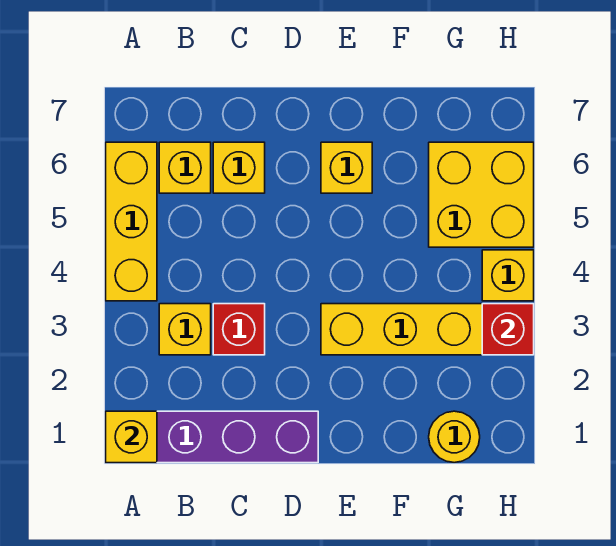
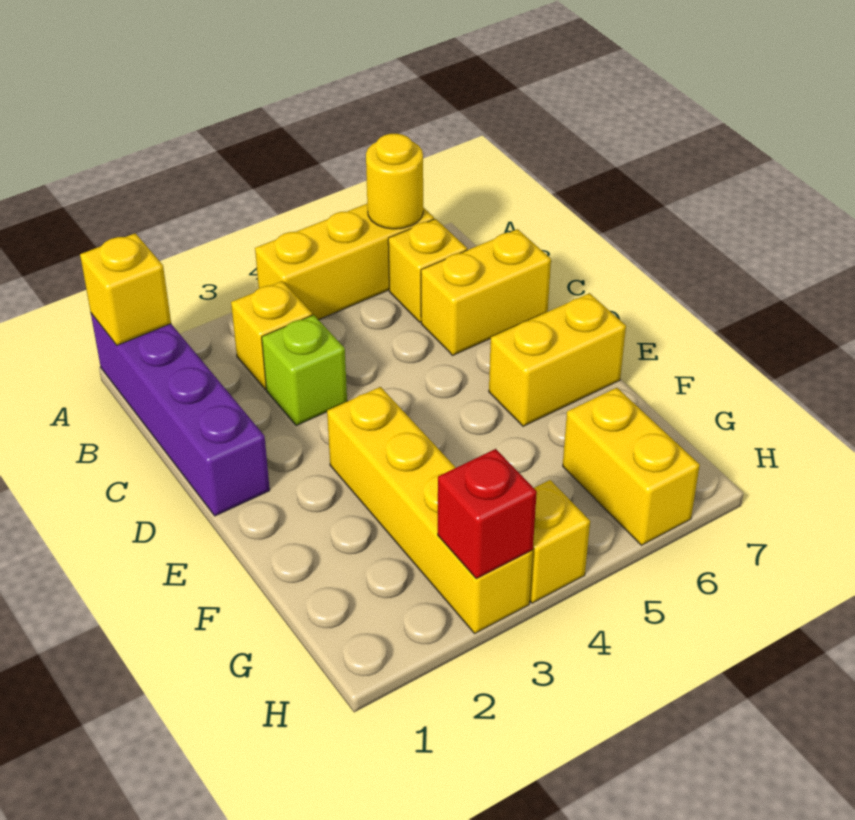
red 1x1 brick [213,304,265,355] -> lime 1x1 brick [262,315,347,426]
yellow 1x1 brick [213,142,265,193] -> yellow 1x2 brick [421,229,551,355]
yellow 1x1 brick [321,142,372,193] -> yellow 1x2 brick [489,293,626,426]
yellow 1x1 round brick [429,411,480,463] -> yellow 1x1 round brick moved to [366,134,423,229]
yellow 2x2 brick [429,142,534,247] -> yellow 1x2 brick [563,388,700,545]

